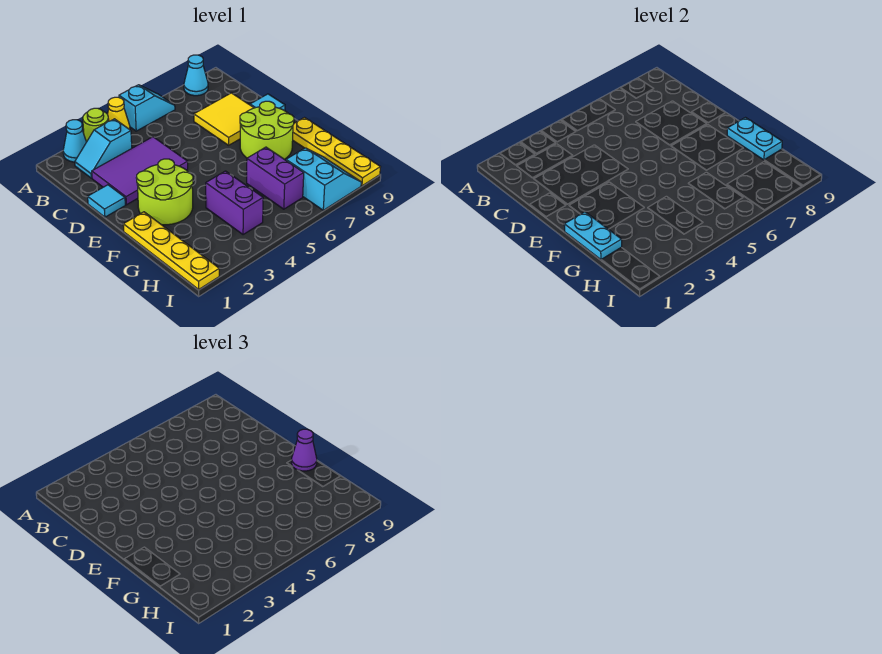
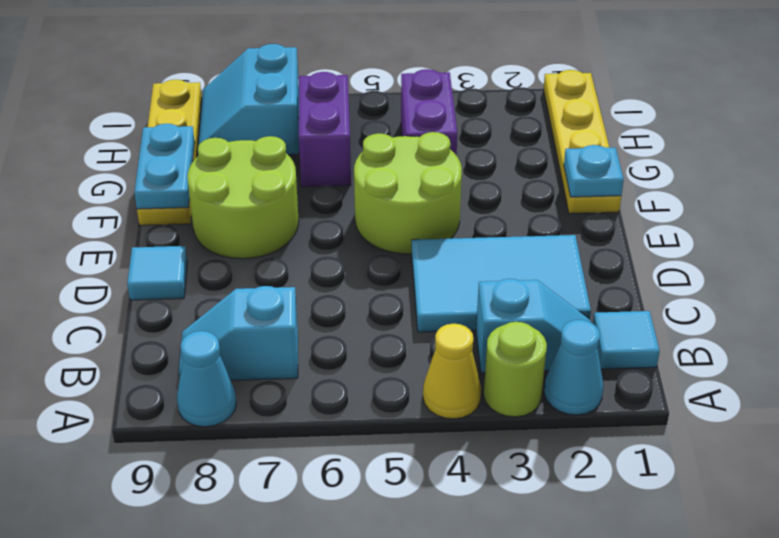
cyan 1x2 slope [119,85,175,131] -> cyan 1x2 slope moved to [179,286,298,380]
purple 2x3 tile [92,137,188,205] -> cyan 2x3 tile [412,235,591,332]
yellow 2x2 tile [194,93,254,145] -> none
cyan 1x1 tile [88,185,125,217] -> cyan 1x1 tile moved to [593,311,660,369]
lime 2x2 round brick [136,159,193,225] -> lime 2x2 round brick moved to [354,132,462,254]
cyan 1x2 plate [564,212,622,260] -> cyan 1x1 plate [564,145,624,197]
purple 1x1 cone [292,429,317,471] -> none

